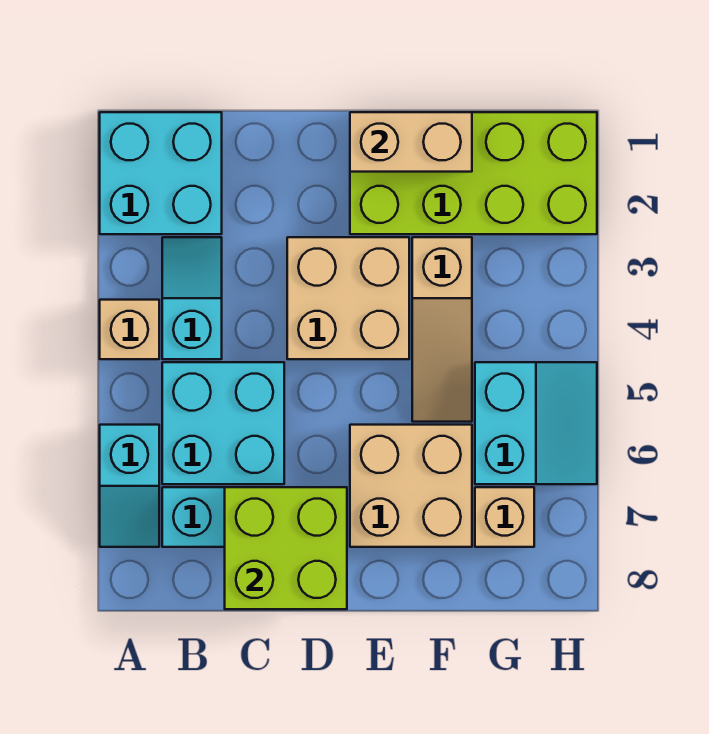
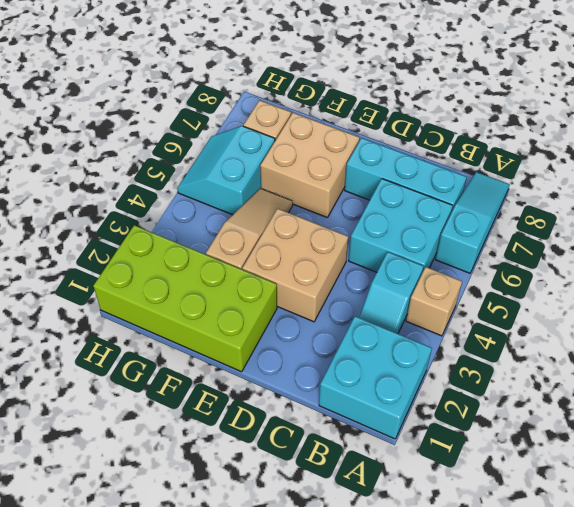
cyan 1x2 slope [100,425,159,547] -> cyan 1x3 slope [436,172,510,273]
lime 2x2 brick [225,487,347,609] -> none
tan 1x2 brick [350,112,472,172] -> none

